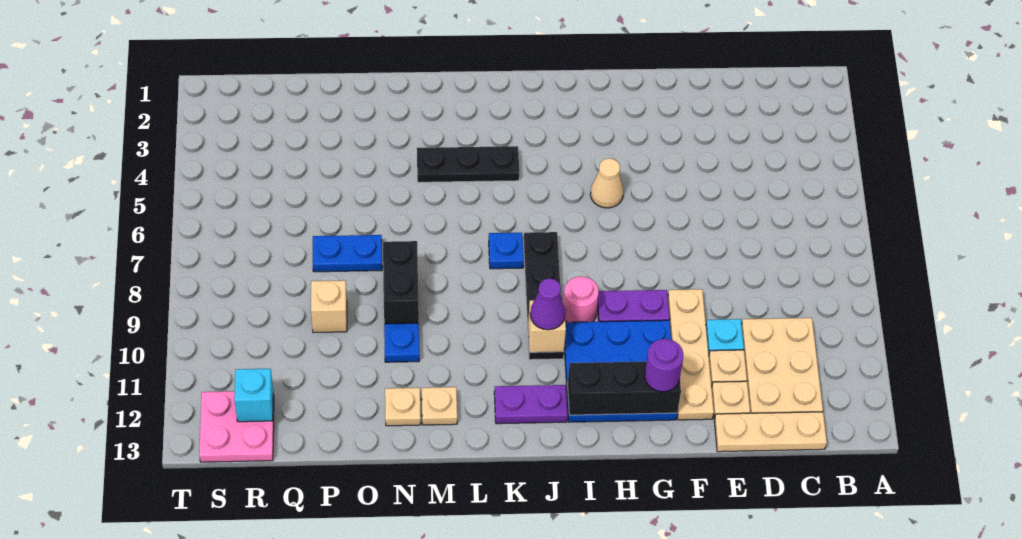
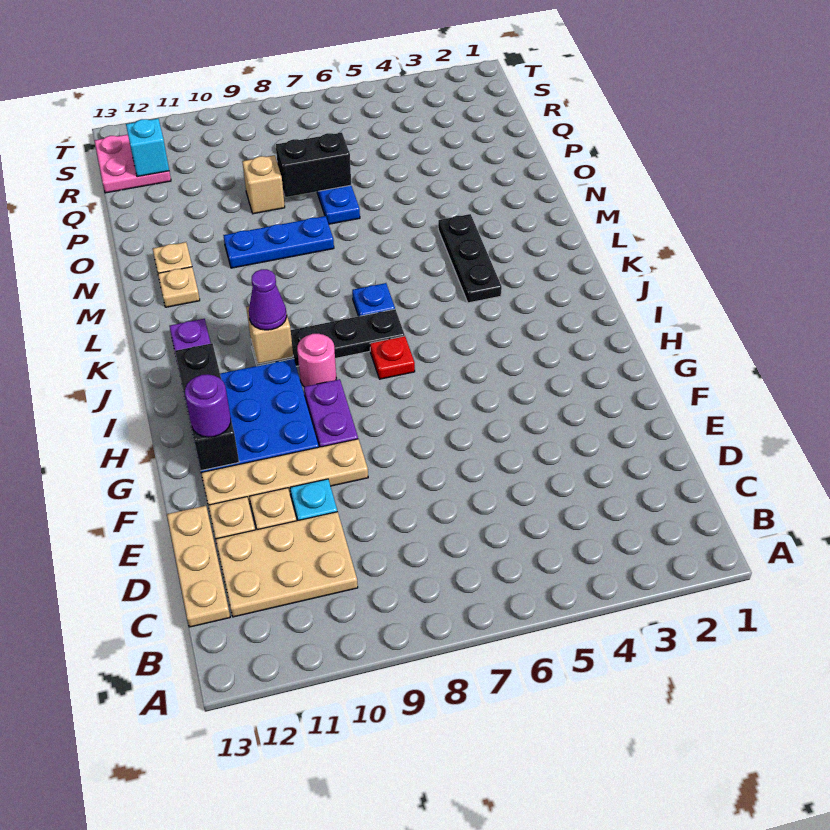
tan 1x1 cone [590,158,624,208] -> none
none -> red 1x1 plate [370,336,415,379]
black 1x2 brick [383,241,419,324] -> black 1x2 brick moved to [276,133,351,197]

